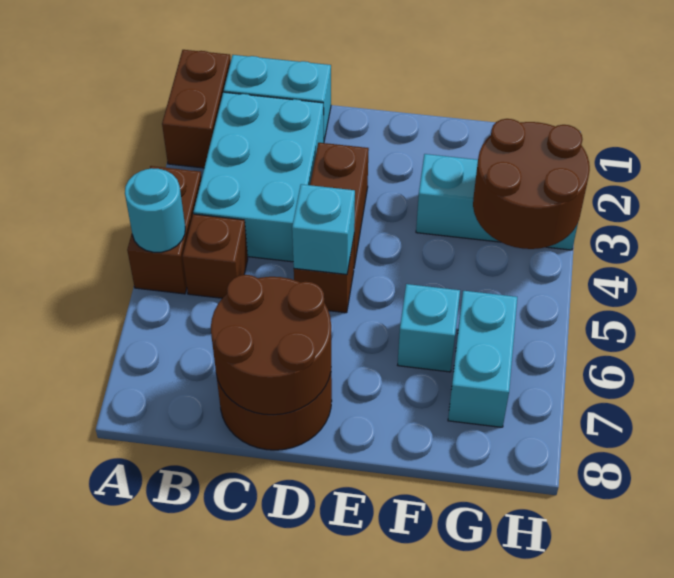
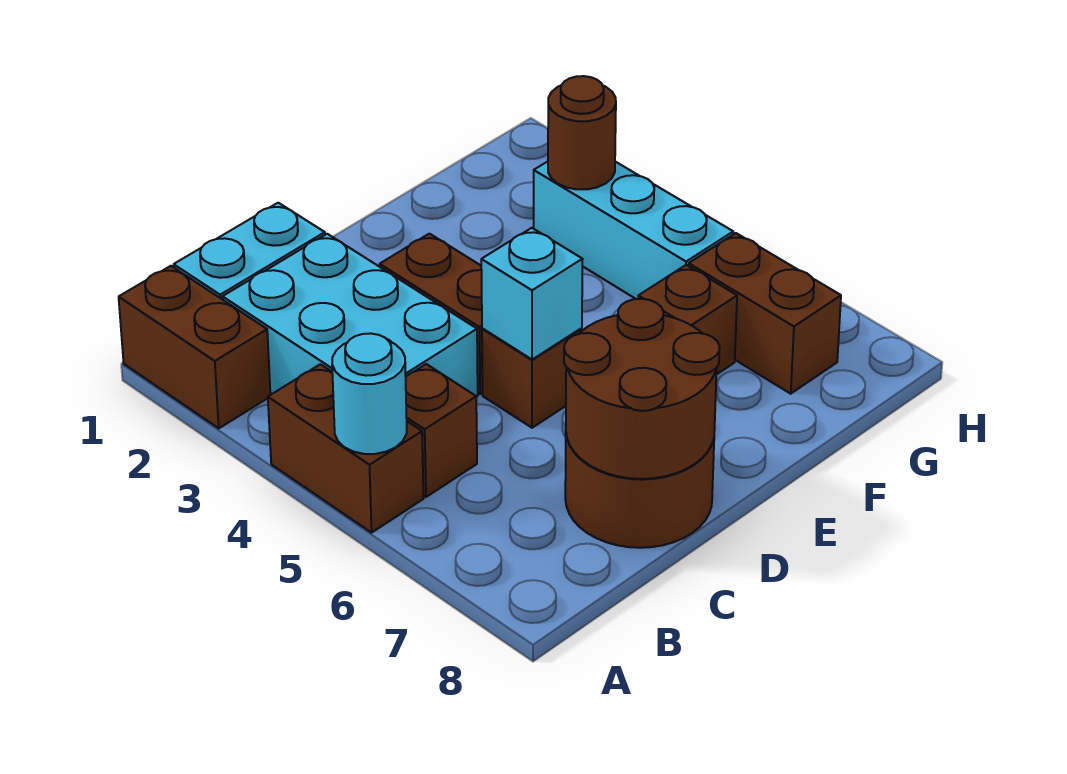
cyan 1x3 brick [416,154,578,250] -> cyan 1x3 brick turned to [534,162,733,299]
cyan 1x1 brick [398,284,460,372] -> brown 1x1 brick [638,265,737,375]
brown 2x2 round brick [473,119,590,249] -> brown 1x1 round brick [548,76,616,189]
cyan 1x2 brick [448,291,517,427] -> brown 1x2 brick [689,233,841,394]

